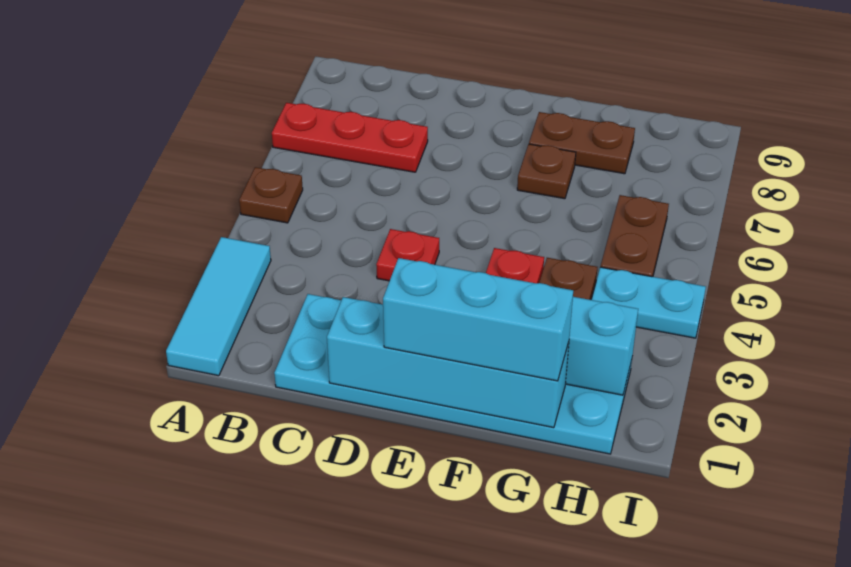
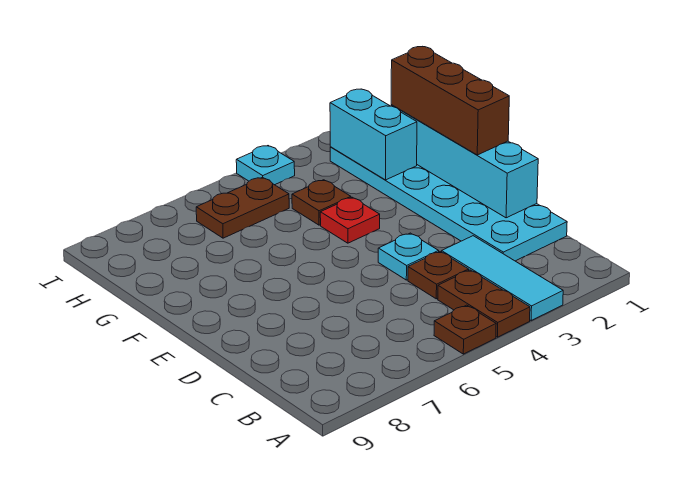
cyan 1x3 tile [166,237,271,376] -> cyan 1x3 tile turned to [442,236,563,321]
red 1x3 plate [272,103,428,172] -> none
red 1x1 plate [376,229,439,281] -> cyan 1x1 plate [378,233,439,280]
cyan 1x3 brick [383,258,573,381] -> brown 1x3 brick [391,47,509,155]
brown 1x1 plate [517,144,576,199] -> brown 1x1 plate moved to [408,252,469,299]
brown 1x2 plate [529,112,635,174] -> brown 1x2 plate moved to [438,270,530,337]
cyan 1x2 plate [591,267,706,338] -> cyan 1x1 plate [236,146,295,185]

